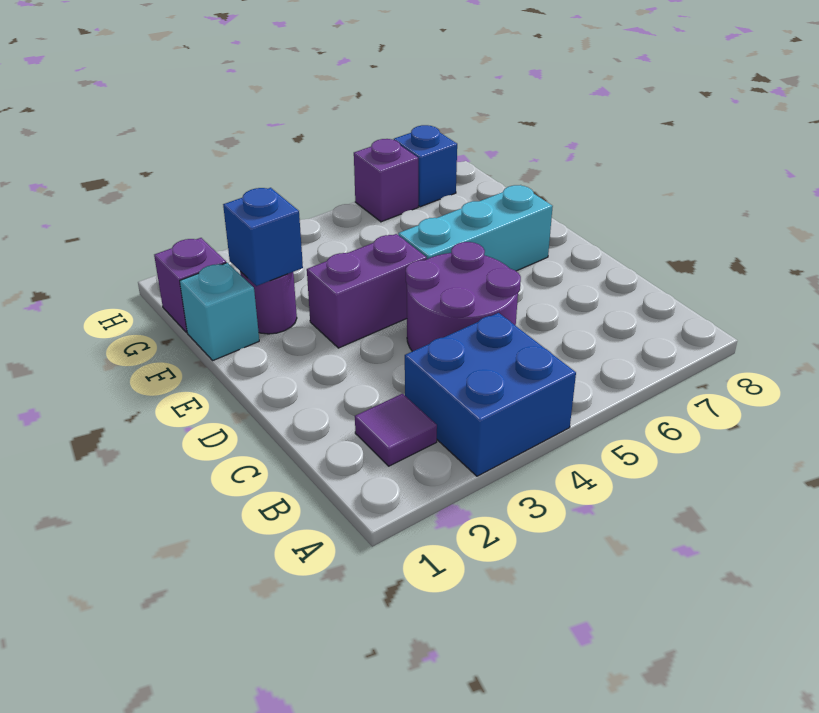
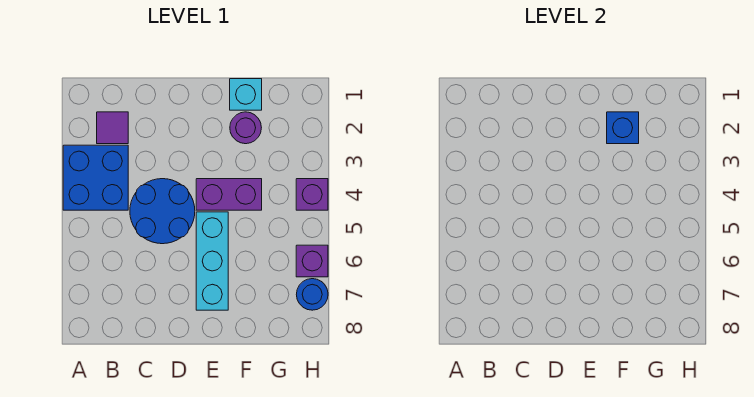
purple 2x2 round brick [406,242,521,351] -> blue 2x2 round brick [130,179,195,244]
purple 1x2 brick [307,234,427,348] -> purple 1x2 brick turned to [196,179,262,210]
purple 1x1 brick [154,238,226,332] -> purple 1x1 brick moved to [296,179,328,210]
blue 1x1 brick [394,125,457,207] -> blue 1x1 round brick [296,279,328,310]

